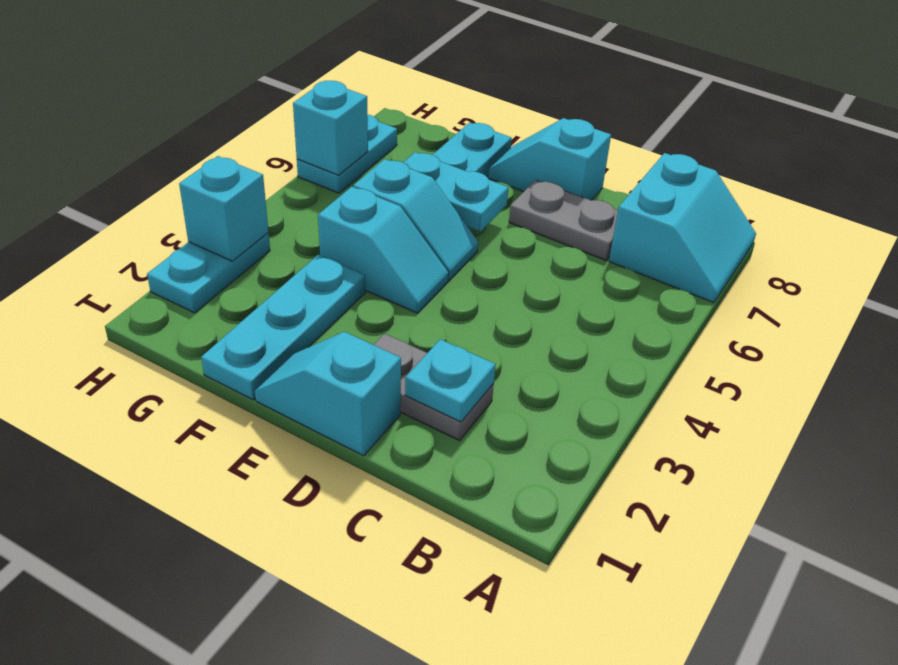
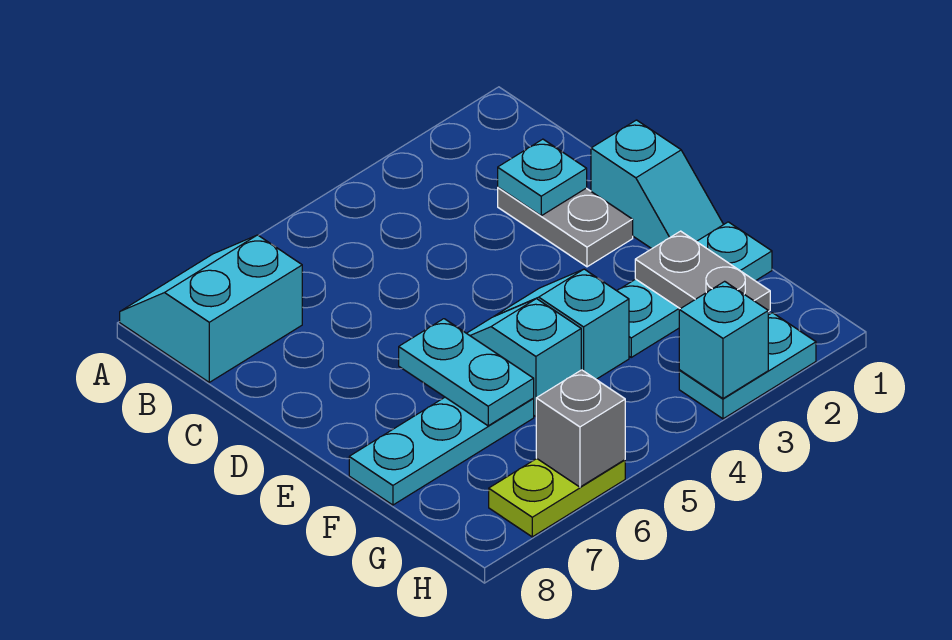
grey 1x2 plate [509,180,618,260] -> grey 1x2 plate moved to [635,231,770,312]
cyan 1x2 slope [488,118,611,200] -> none
cyan 1x2 plate [297,115,397,193] -> lime 1x2 plate [489,458,625,537]
cyan 1x1 brick [293,81,368,175] -> grey 1x1 brick [536,370,625,487]

